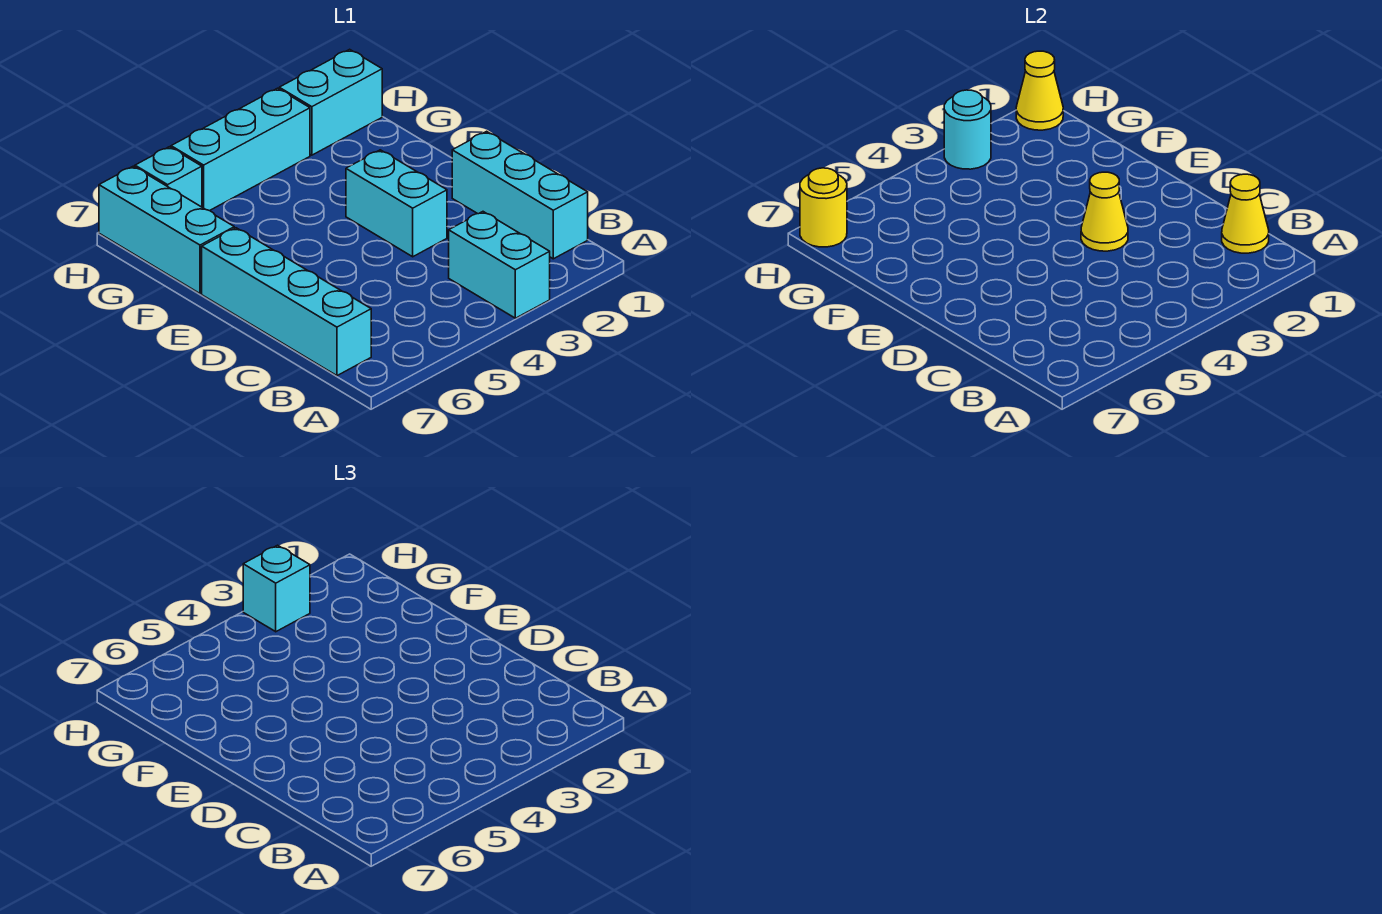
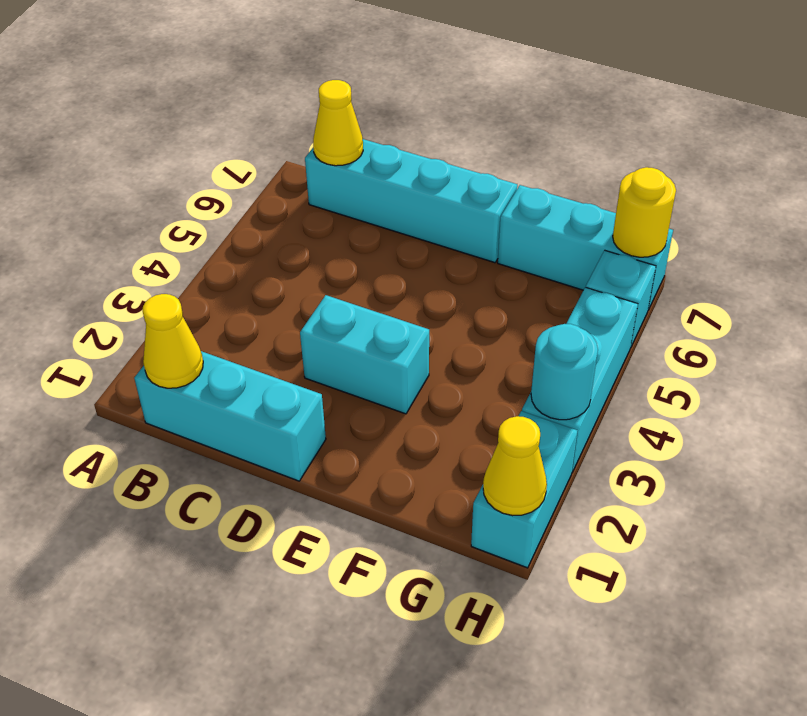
cyan 1x2 brick [449,212,550,318] -> none
yellow 1x1 cone [1081,172,1128,251] -> yellow 1x1 cone moved to [313,80,363,166]
cyan 1x1 brick [243,545,310,632] -> none

